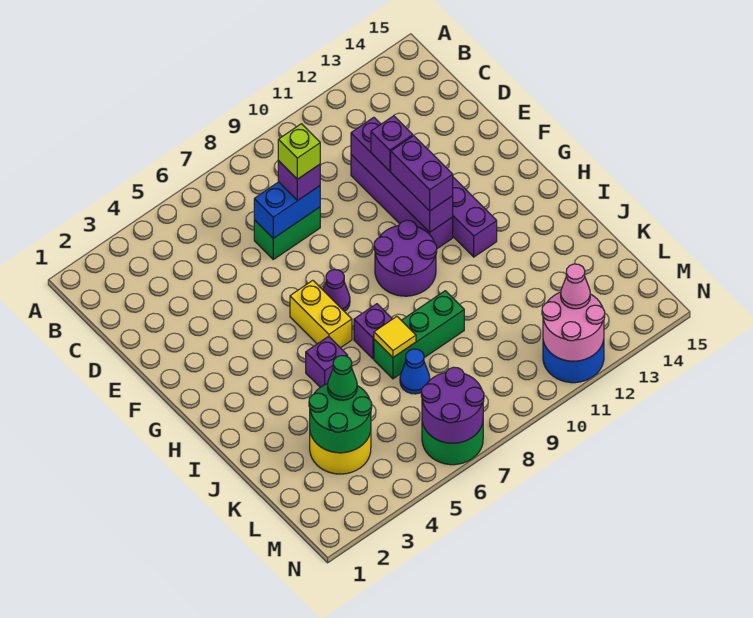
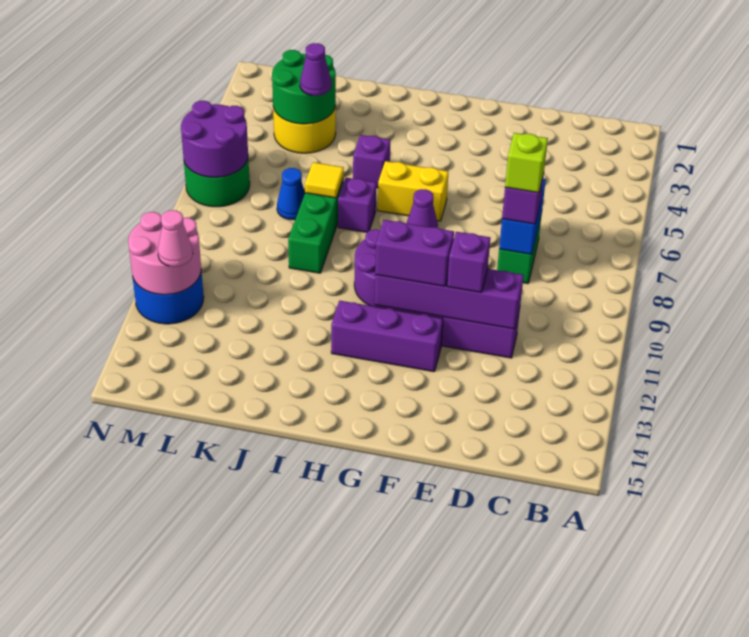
green 1x1 cone [328,356,357,400] -> purple 1x1 cone [300,43,331,96]

